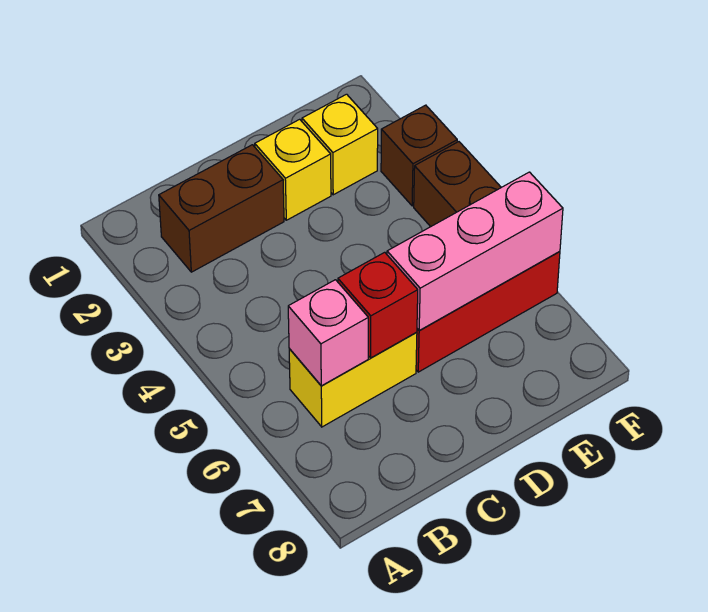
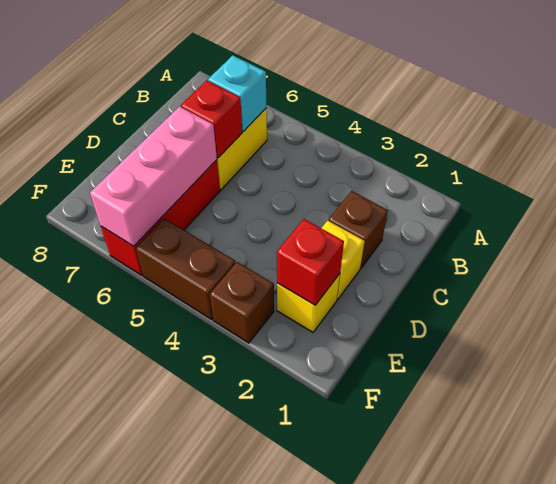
brown 1x2 brick [159,145,284,272] -> brown 1x1 brick [329,191,388,268]
pink 1x1 brick [288,280,368,386] -> cyan 1x1 brick [208,56,266,131]
none -> red 1x1 brick [277,219,344,305]

